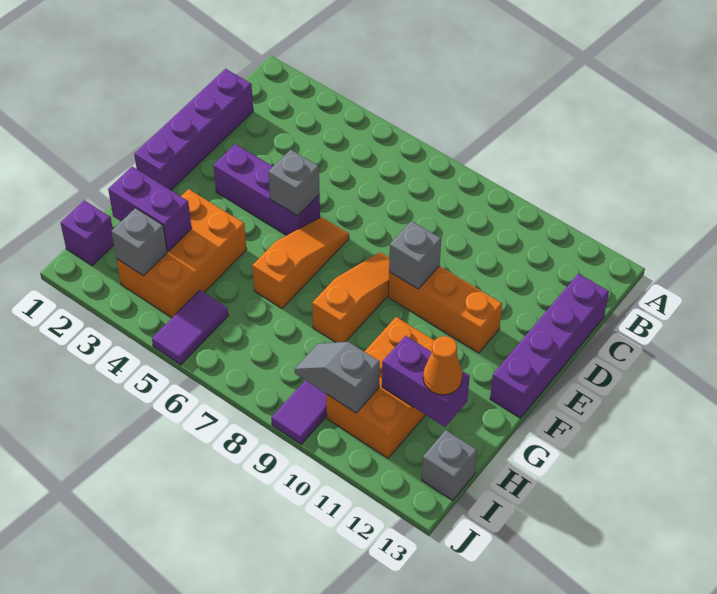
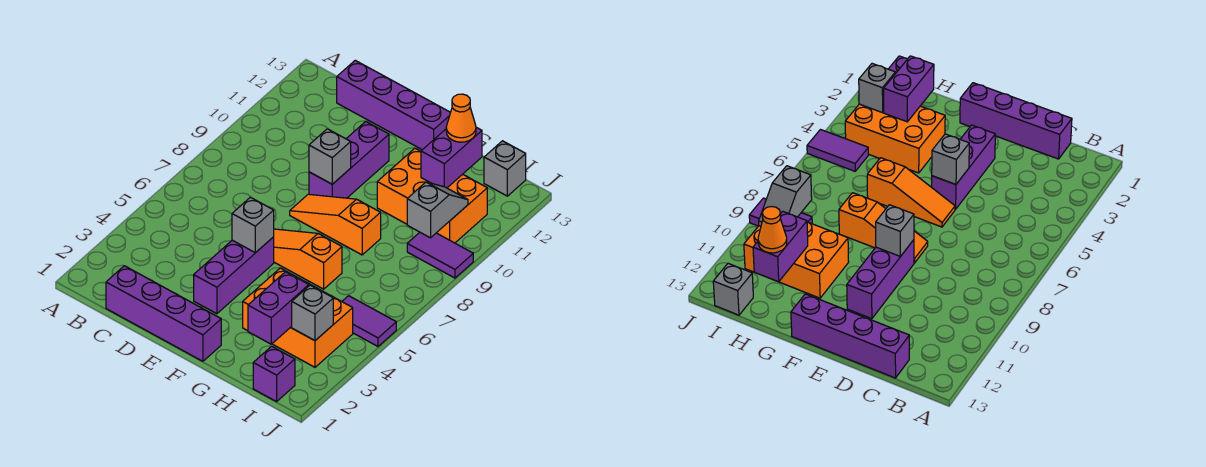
orange 1x3 brick [388,266,502,353] -> purple 1x3 brick [309,122,389,198]
grey 1x2 slope [295,342,380,413] -> grey 1x2 slope turned to [407,182,468,238]

